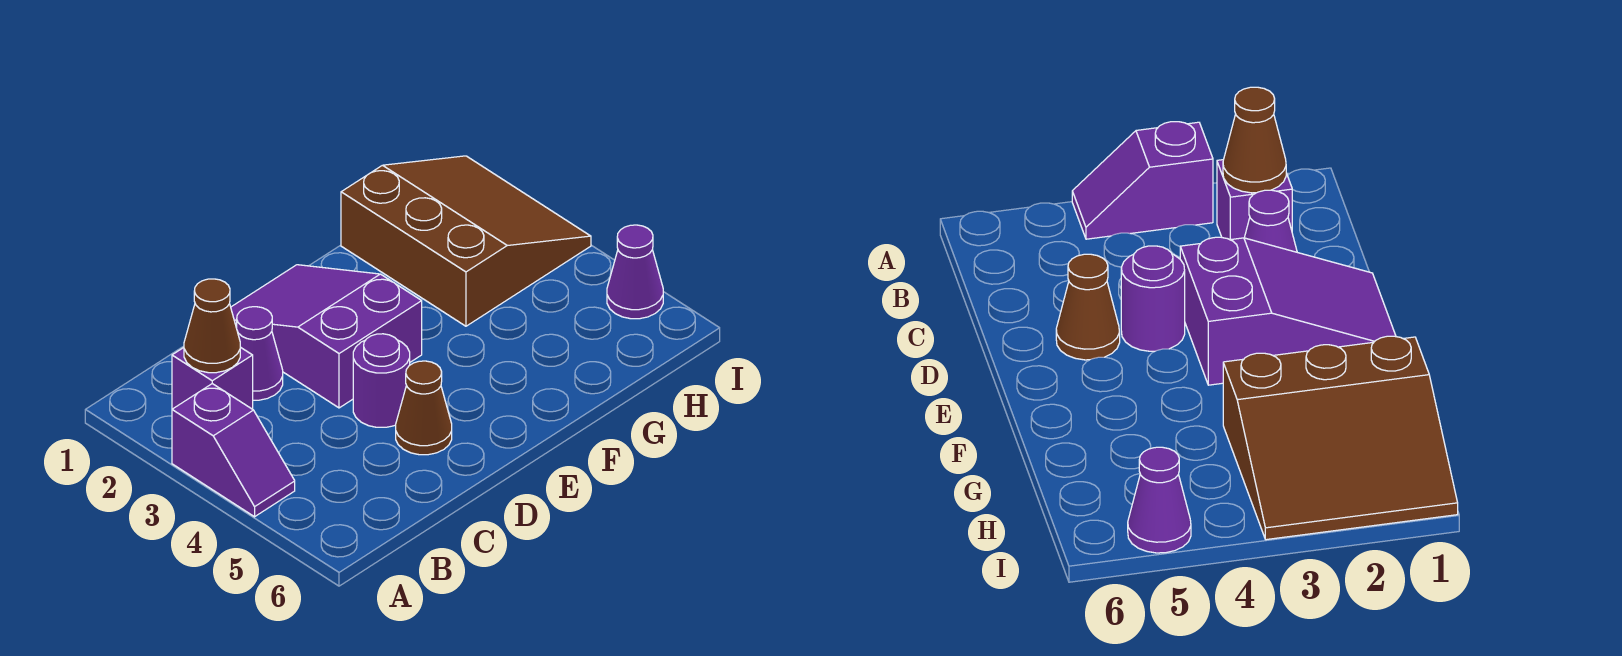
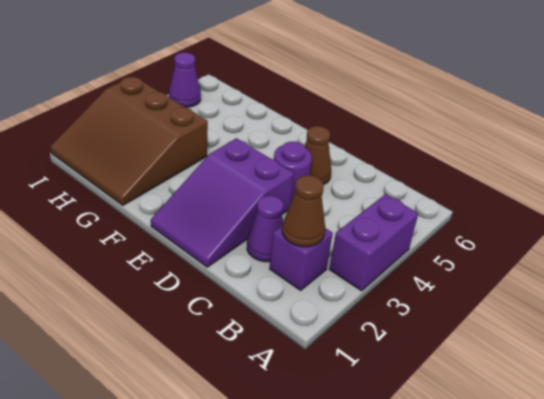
purple 1x2 slope [172,384,295,517] -> purple 1x2 brick [330,194,418,291]
brown 3x3 slope [341,156,591,326] -> brown 3x3 slope turned to [50,76,208,205]

